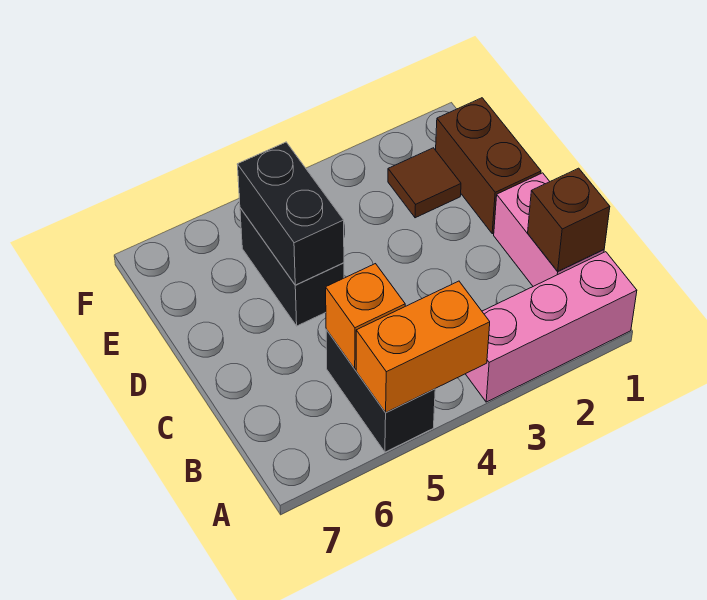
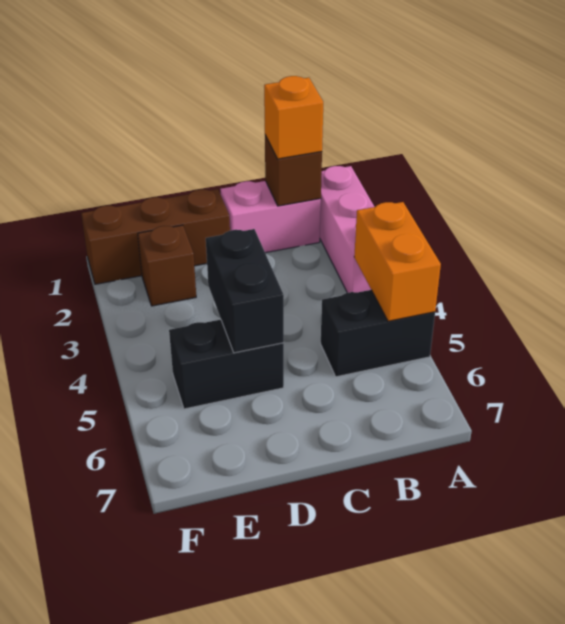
orange 1x1 brick [326,264,405,369] -> orange 1x1 brick moved to [264,76,323,159]
brown 1x2 brick [436,98,541,234] -> brown 1x3 brick [81,189,230,284]
black 1x2 brick [237,142,344,285] -> black 1x2 brick turned to [206,229,284,353]
brown 1x1 tile [388,148,461,218] -> brown 1x1 brick [138,225,196,306]

